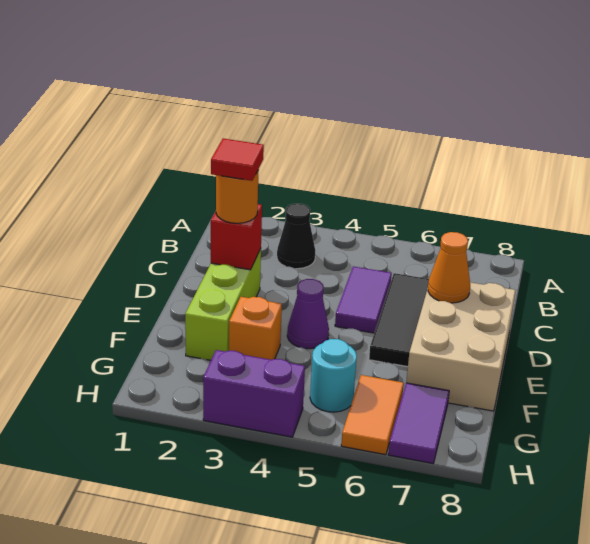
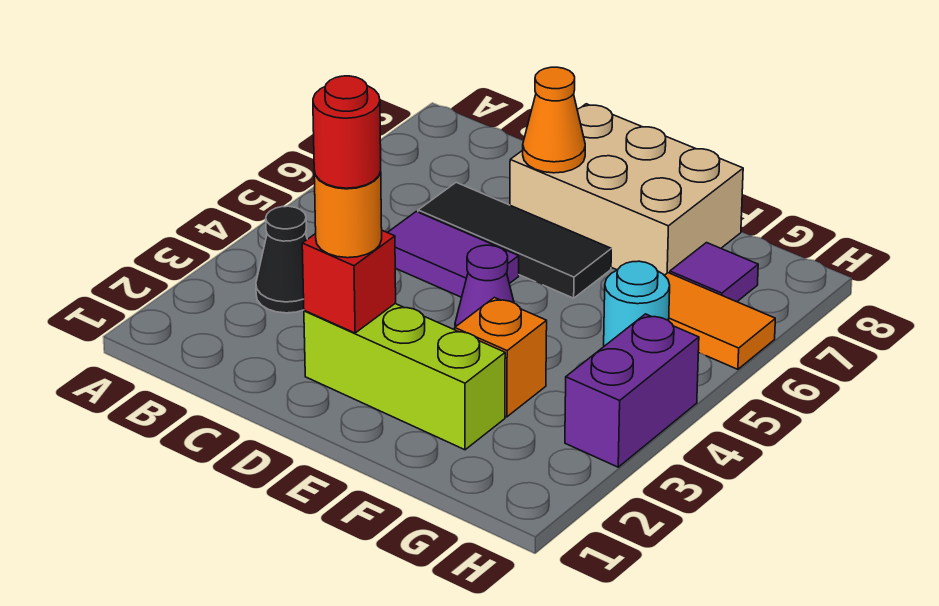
red 1x1 tile [211,139,264,181] -> red 1x1 round brick [313,76,381,188]
purple 1x2 tile [388,383,449,463] -> purple 1x1 tile [670,243,758,302]

